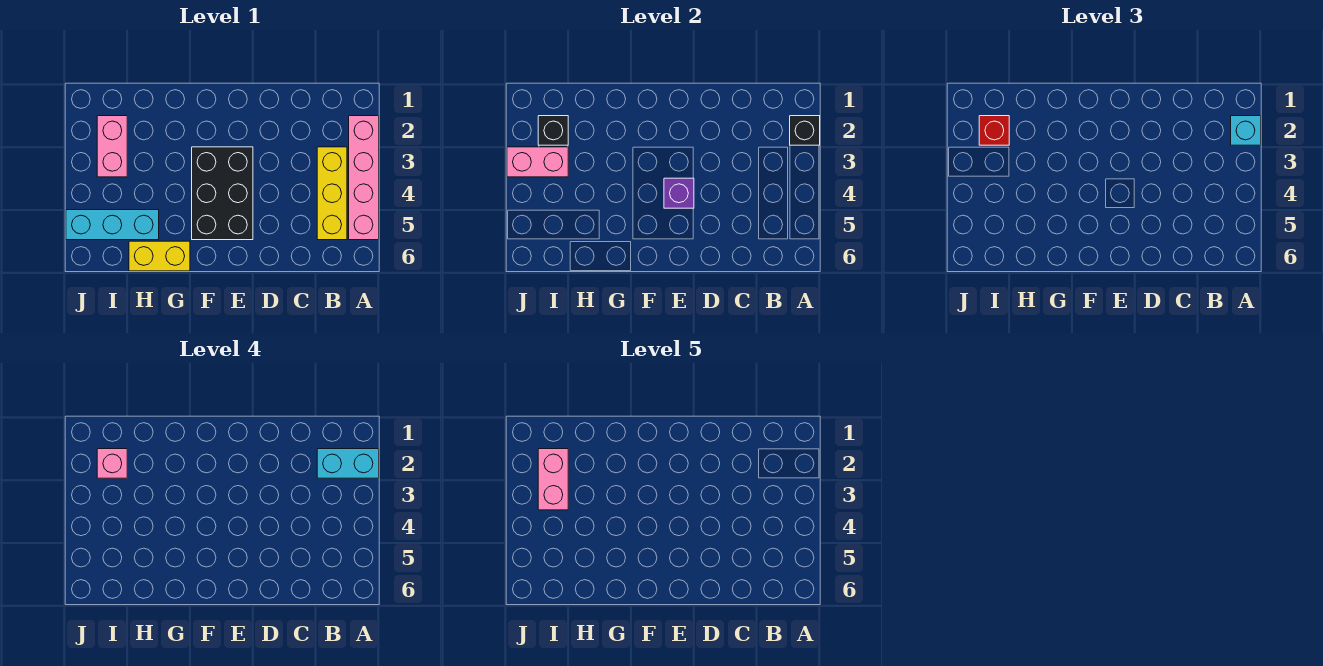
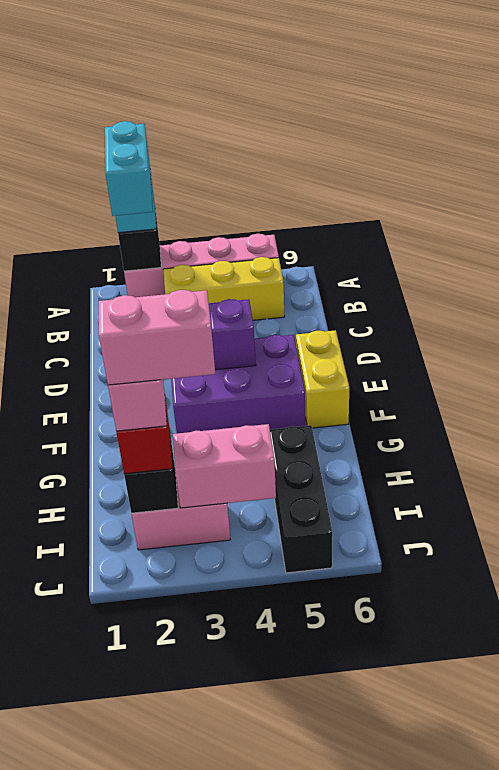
black 2x3 brick [192,147,253,240] -> purple 2x3 brick [171,335,306,433]
yellow 1x2 brick [129,241,190,271] -> yellow 1x2 brick moved to [296,330,349,428]
cyan 1x3 brick [66,210,159,240] -> black 1x3 brick [270,425,332,573]
pink 1x2 brick [507,147,568,177] -> pink 1x2 brick turned to [173,424,276,508]

